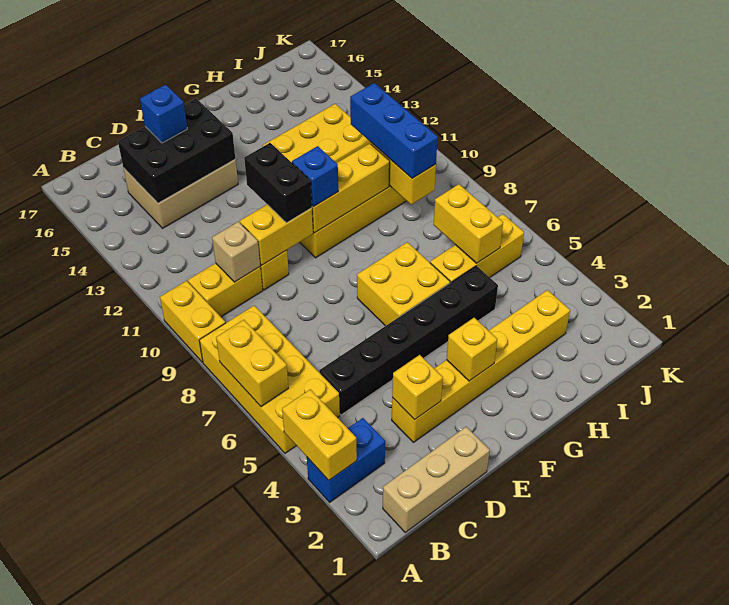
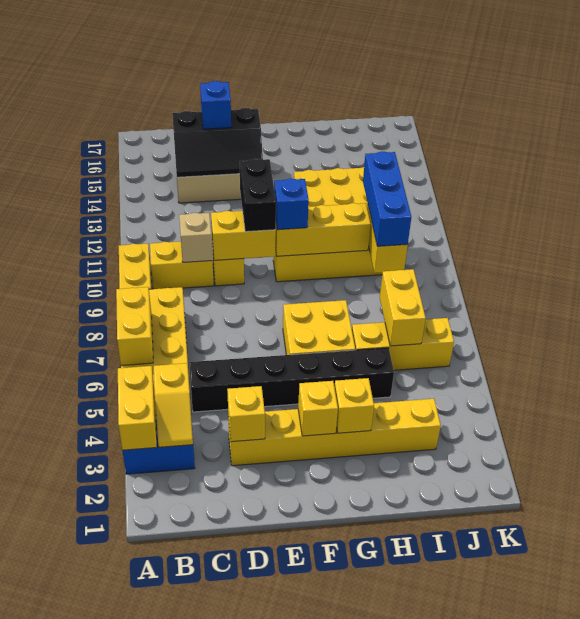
tan 1x3 brick [383,427,490,532] -> none
none -> yellow 1x2 slope [154,363,193,447]
black 2x3 brick [118,98,235,203] -> black 2x3 slope [172,108,263,177]
none -> yellow 1x1 brick [334,378,374,433]

